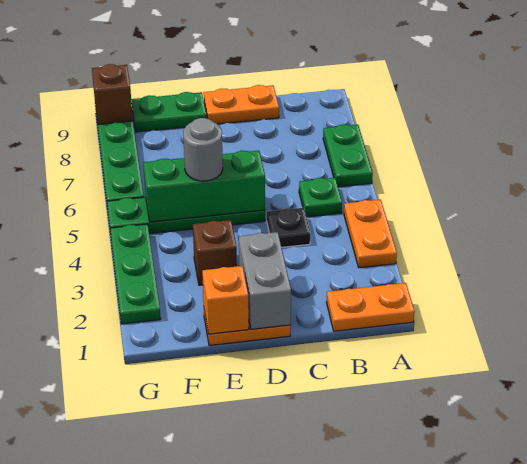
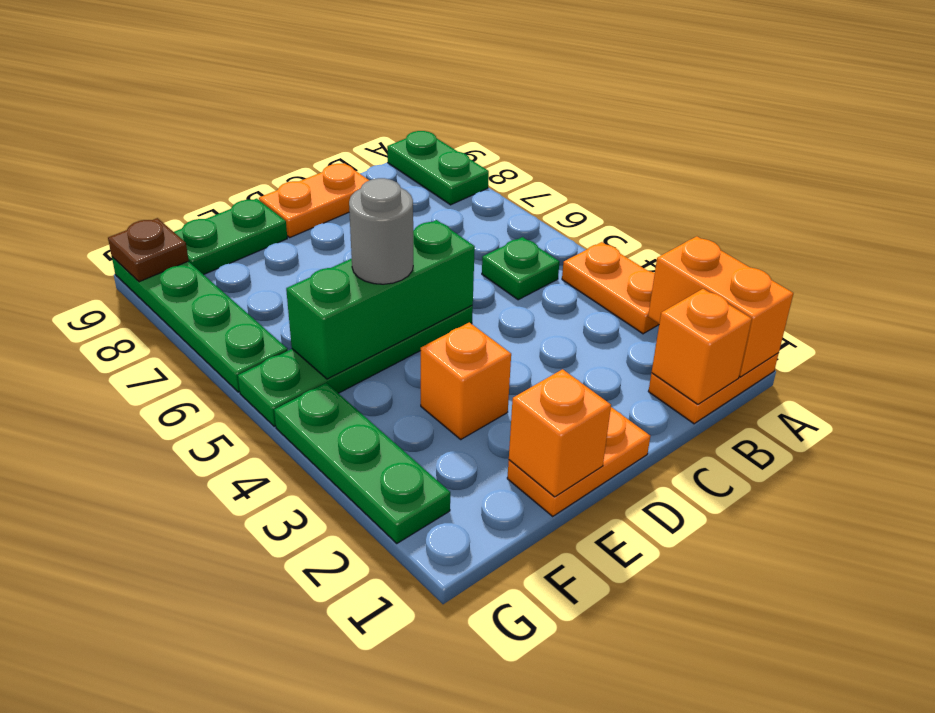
none -> orange 1x2 brick [648,236,794,377]
green 1x2 plate [323,124,373,187] -> green 1x2 plate moved to [387,131,489,205]
none -> orange 1x1 brick [652,289,752,404]
black 1x1 plate [267,208,310,247] -> none
grey 1x2 brick [239,232,291,329] -> none
brown 1x1 brick [193,220,237,285] -> orange 1x1 brick [421,322,511,439]
brown 1x1 brick [92,64,133,124] -> brown 1x1 plate [108,218,189,282]

